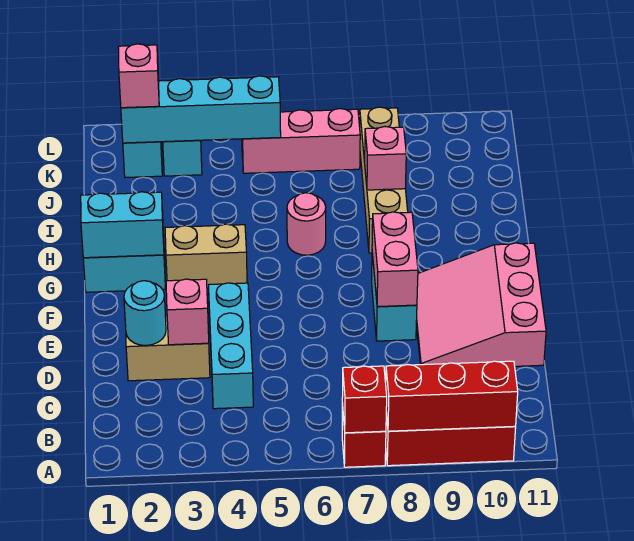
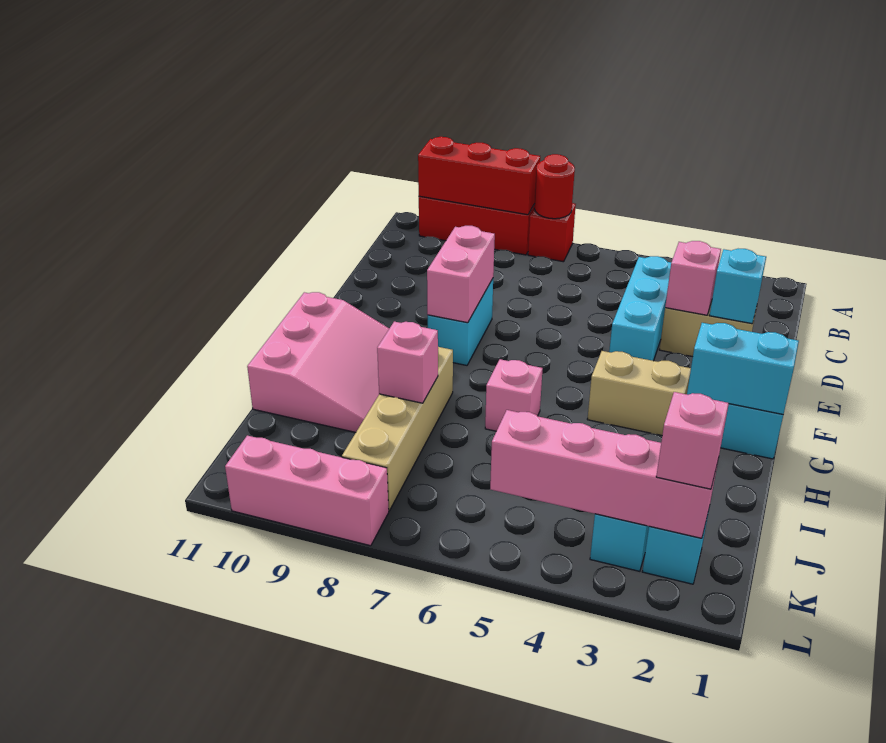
red 1x1 brick [342,366,387,433] -> red 1x1 round brick [534,154,575,219]
cyan 1x1 round brick [124,281,166,346] -> cyan 1x1 brick [710,249,766,324]
pink 3x3 slope [416,243,546,366] -> pink 3x3 slope moved to [247,292,389,432]
pink 1x1 round brick [287,193,326,255] -> pink 1x1 brick [485,359,543,431]
cyan 1x4 brick [121,76,281,143] -> pink 1x4 brick [490,410,718,538]
pink 1x3 brick [242,109,360,173] -> pink 1x3 brick moved to [225,436,389,546]

